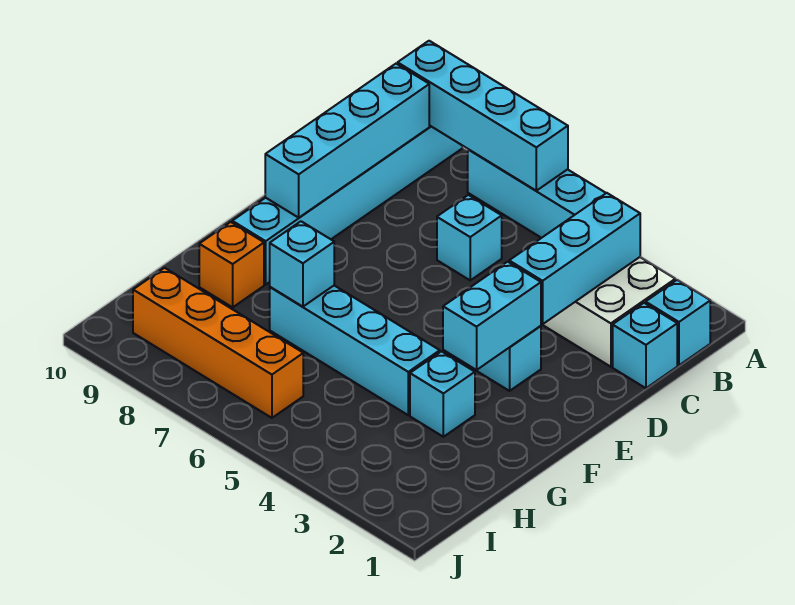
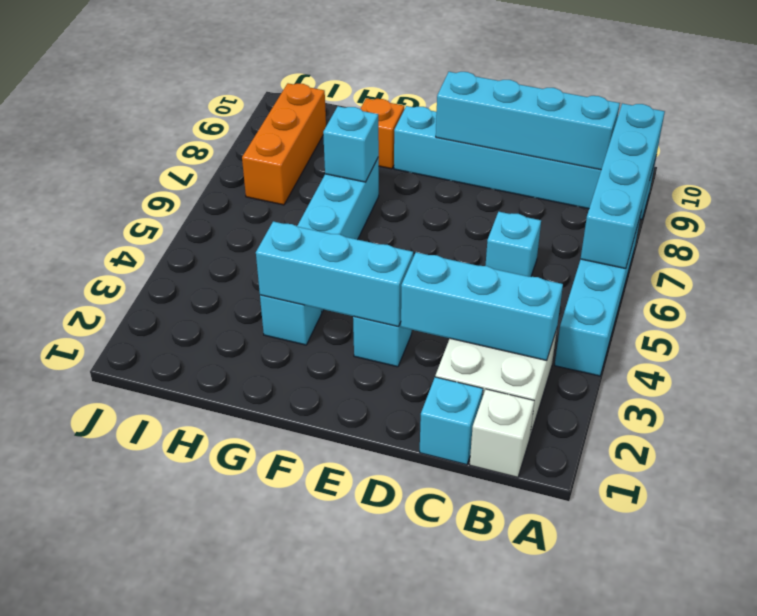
cyan 1x1 brick [646,280,710,365] -> white 1x1 brick [470,389,534,477]
cyan 1x2 brick [443,262,541,370] -> cyan 1x3 brick [256,221,413,327]
orange 1x4 brick [133,268,303,418] -> orange 1x3 brick [242,83,326,205]

